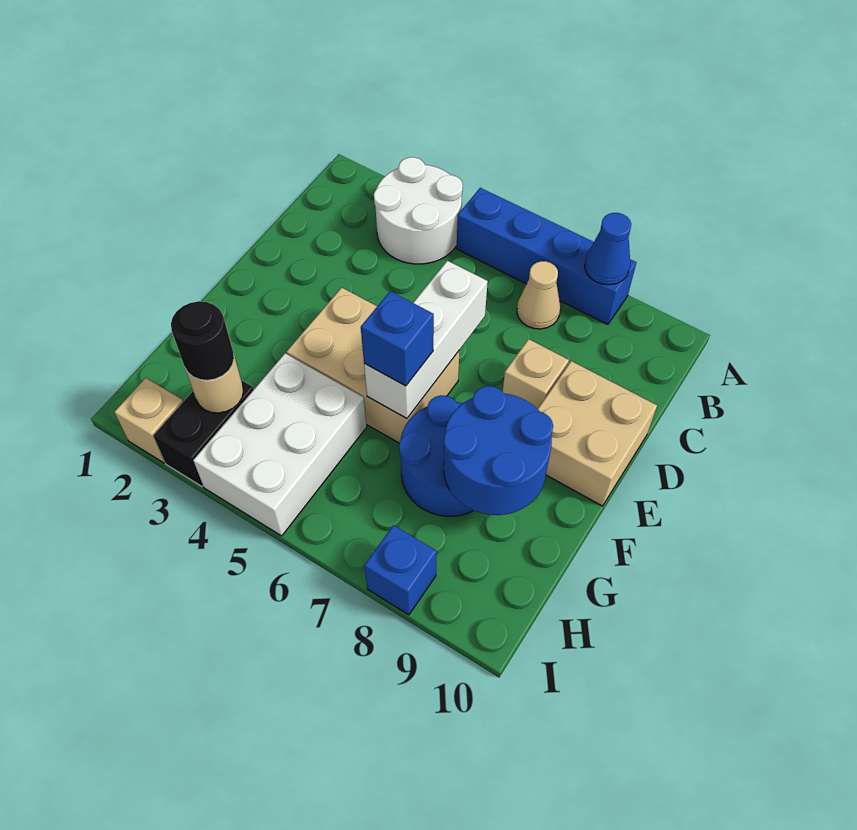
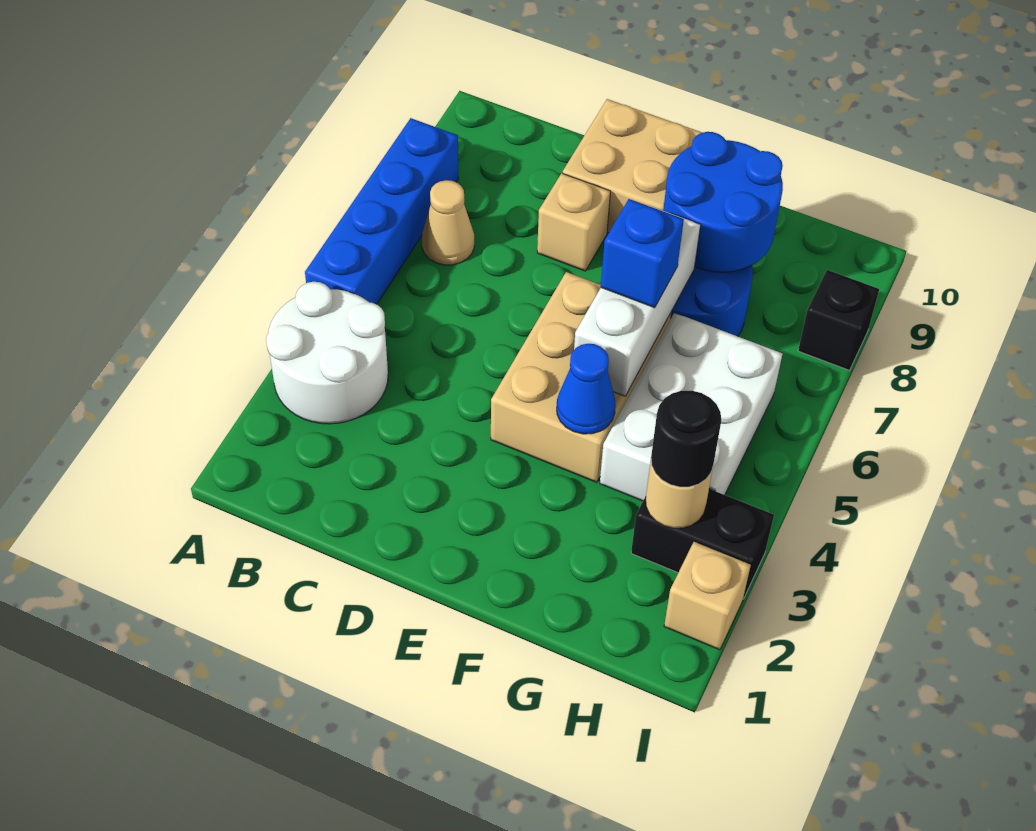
blue 1x1 cone [585,213,631,285] -> blue 1x1 cone moved to [557,344,616,434]
white 1x3 brick [364,261,488,419] -> white 1x3 brick turned to [574,205,701,396]
white 2x3 brick [193,353,367,536] -> white 2x3 brick turned to [600,313,782,501]
blue 1x1 brick [364,525,437,615] -> black 1x1 brick [798,270,879,370]

